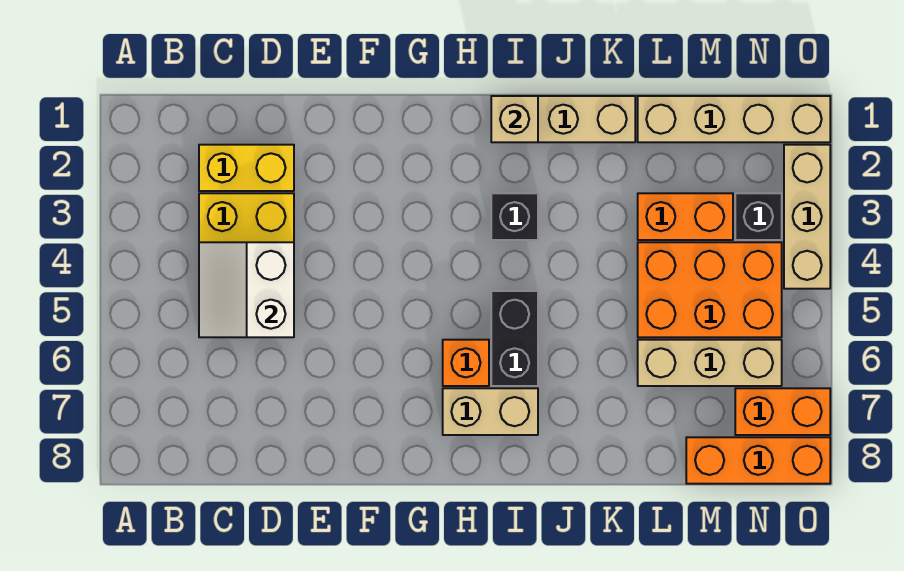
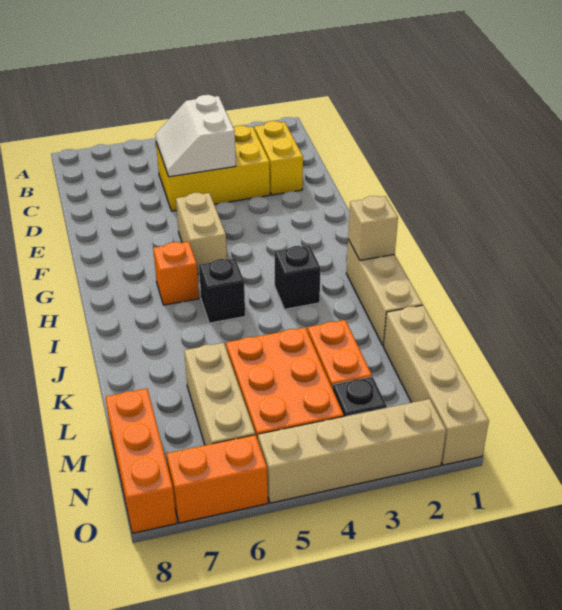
white 2x2 slope [199,242,294,337] -> white 2x2 slope turned to [155,95,236,177]
tan 1x2 brick [443,388,538,435] -> tan 1x2 brick moved to [176,193,227,274]
black 1x2 brick [491,291,538,386] -> black 1x1 brick [199,258,245,323]
orange 1x2 brick [735,388,830,435] -> orange 1x2 brick turned to [167,435,268,523]
tan 1x3 brick [784,145,830,289] -> tan 1x4 brick [258,399,446,503]

